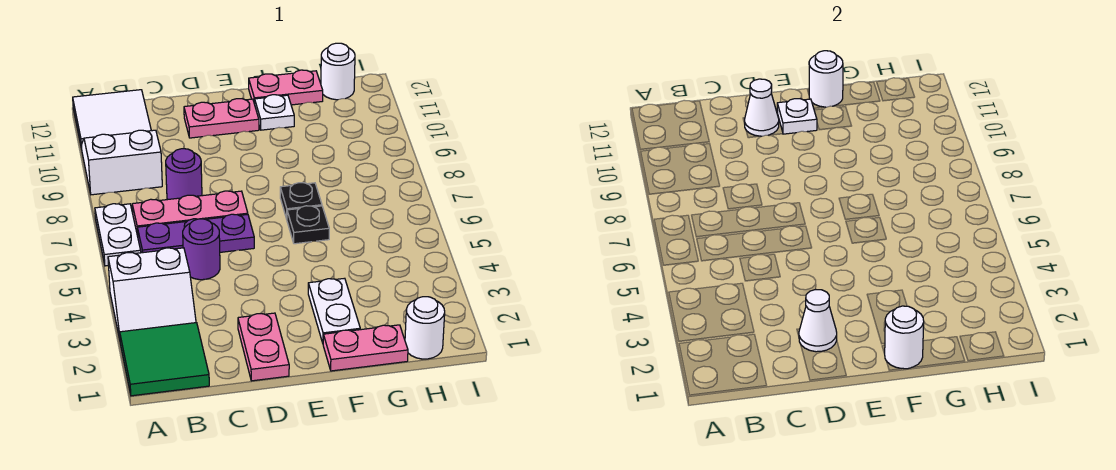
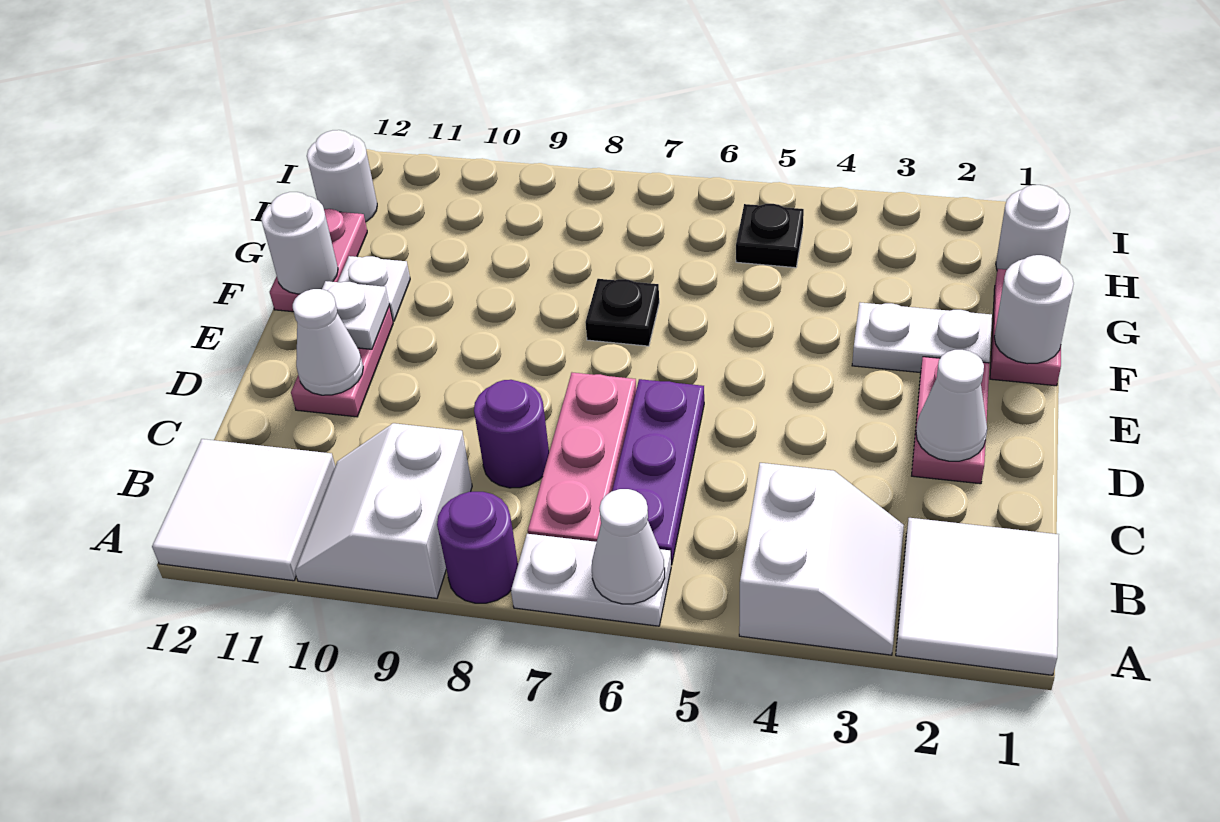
green 2x2 tile [120,323,209,396] -> white 2x2 tile [896,518,1059,675]
none -> white 1x1 cone [592,489,665,604]
purple 1x1 round brick [183,219,220,280] -> purple 1x1 round brick moved to [437,492,518,603]
pink 1x2 plate [238,313,289,381] -> pink 1x2 plate turned to [912,357,990,484]
black 1x1 plate [287,206,329,244] -> black 1x1 plate moved to [736,204,804,268]

